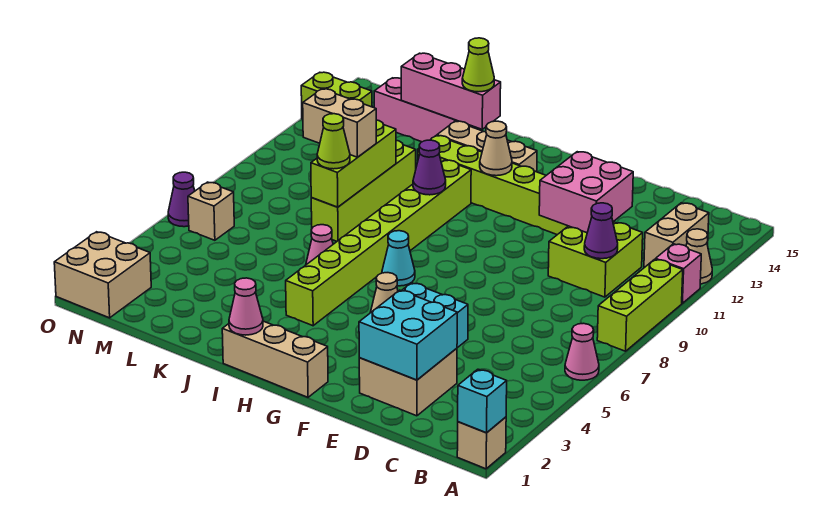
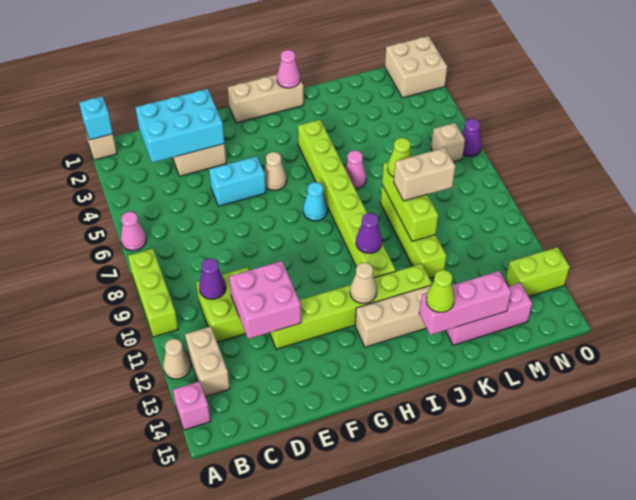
pink 1x1 brick [656,244,701,303] -> pink 1x1 brick moved to [173,381,210,430]
cyan 2x2 brick [359,290,457,380] -> cyan 2x3 brick [135,89,225,163]

